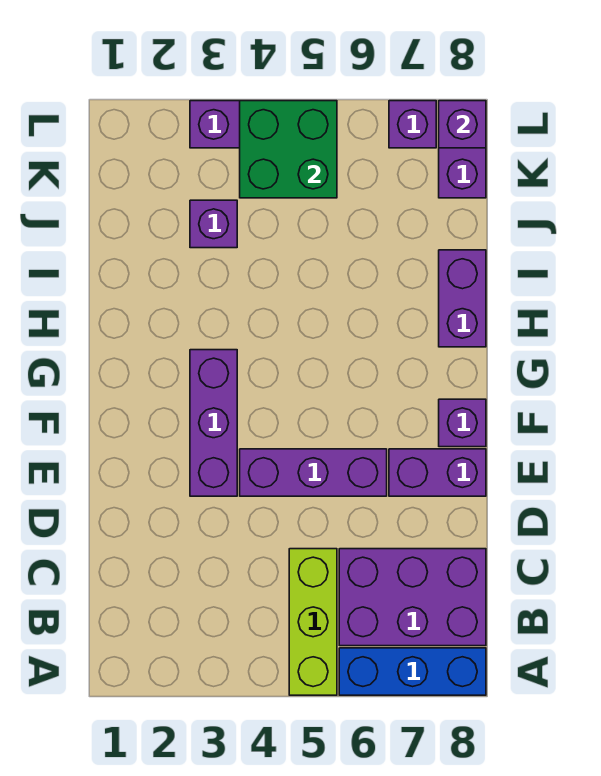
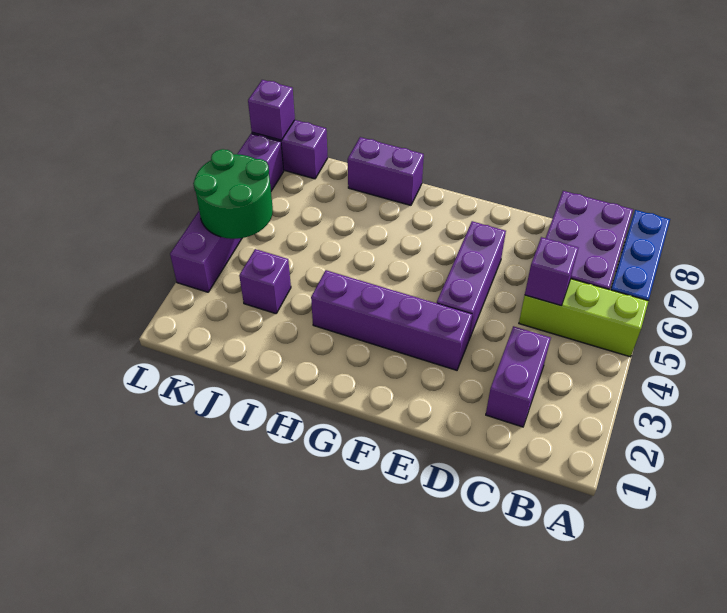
purple 1x3 brick [190,350,237,496] -> purple 1x4 brick [311,270,472,370]
purple 1x2 brick [389,449,486,496] -> purple 1x2 brick moved to [486,326,551,427]
purple 1x1 brick [439,399,486,447] -> purple 1x1 brick moved to [525,237,578,305]
green 2x2 brick [240,101,337,198] -> green 2x2 round brick [193,149,273,239]

